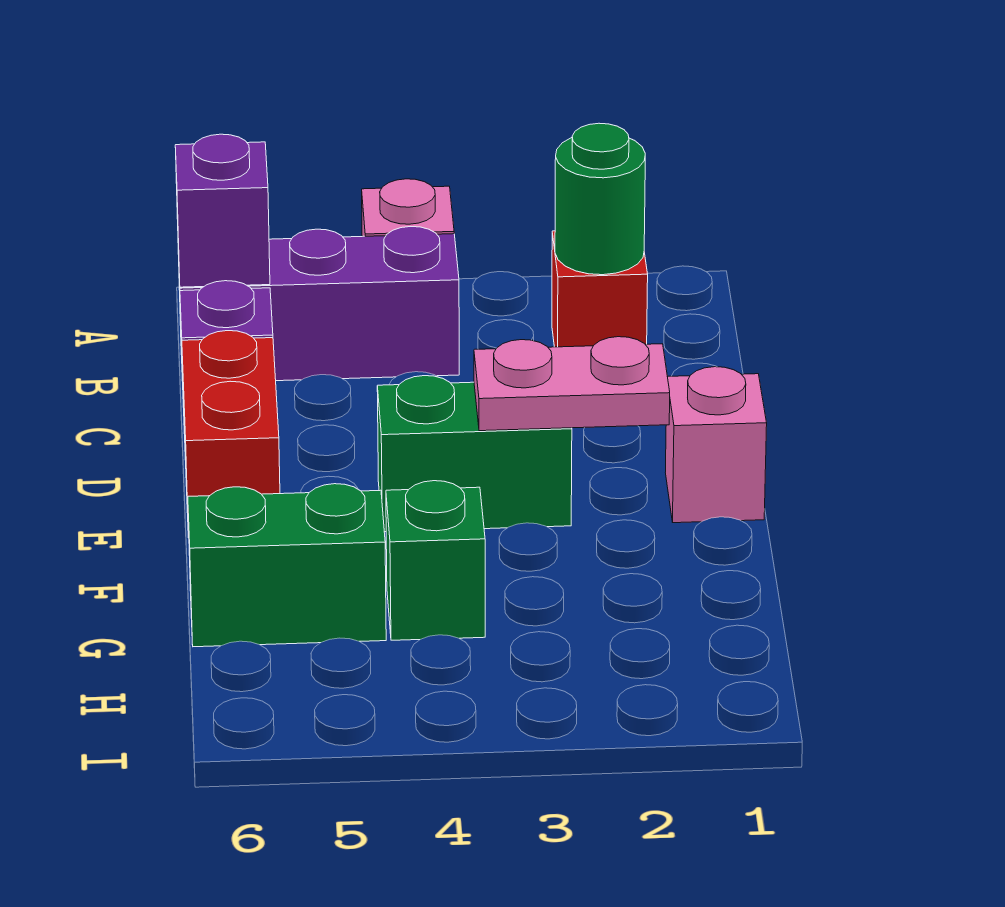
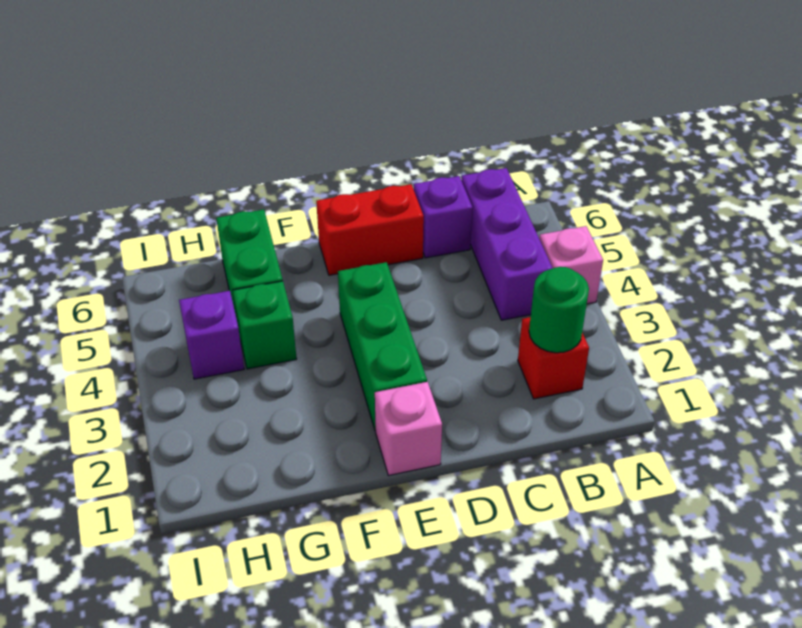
purple 1x1 brick [175,134,270,287] -> purple 1x1 brick moved to [179,291,244,379]
pink 1x2 plate [474,337,670,431] -> none
green 1x2 brick [377,376,572,532] -> green 1x3 brick [338,262,427,431]

